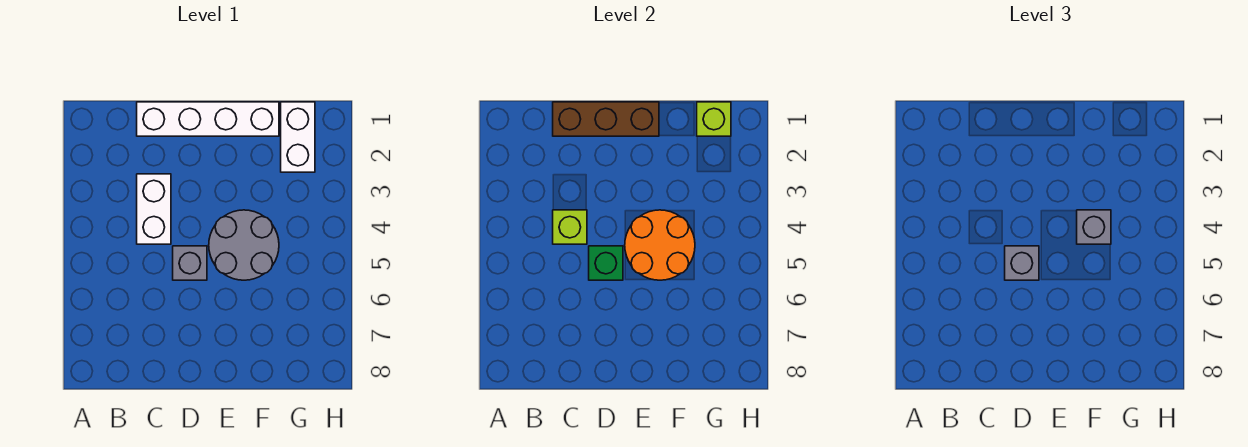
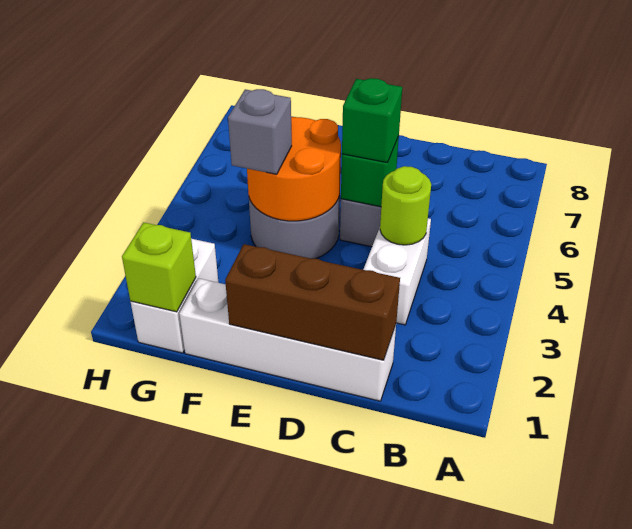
lime 1x1 brick [553,210,587,244] -> lime 1x1 round brick [380,166,431,245]
grey 1x1 brick [1005,246,1039,280] -> green 1x1 brick [342,78,402,163]

